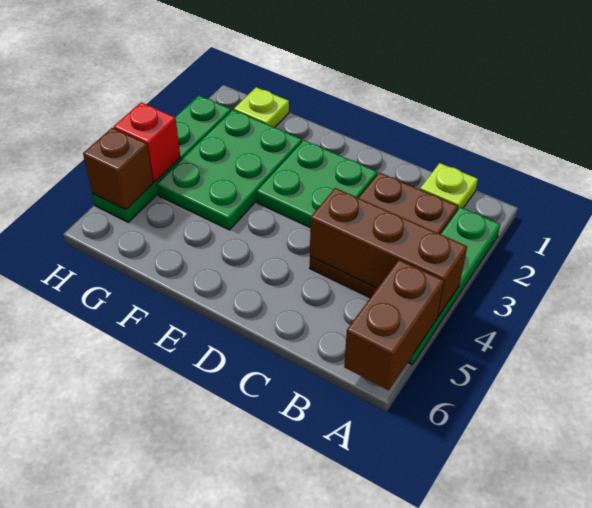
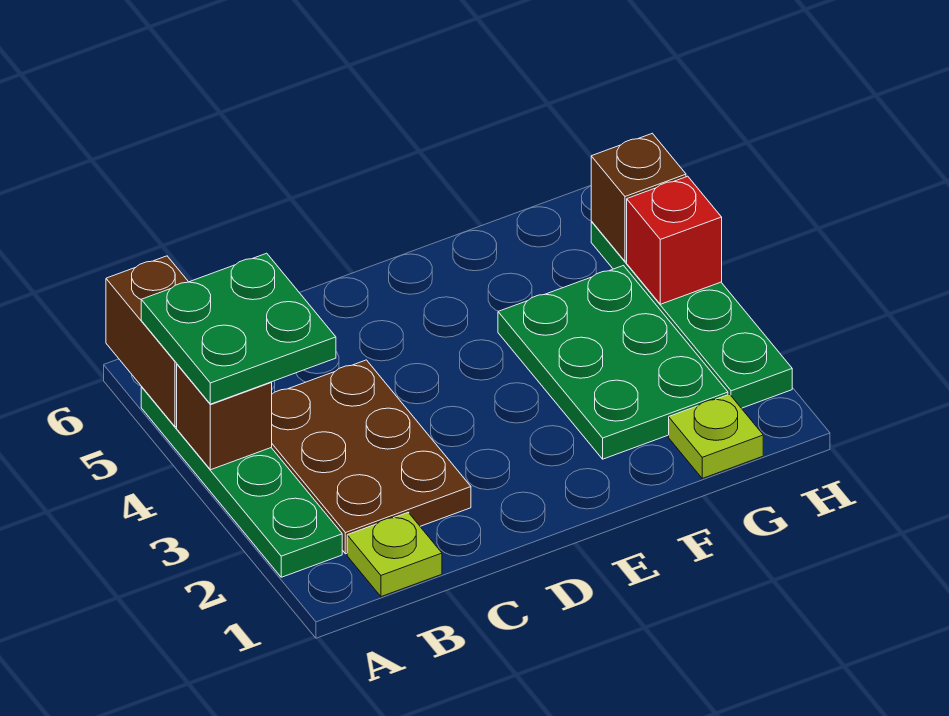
brown 1x3 brick [310,188,467,317] -> brown 1x1 brick [177,364,272,470]
green 2x2 plate [257,140,377,227] -> green 2x2 plate moved to [141,253,336,404]

